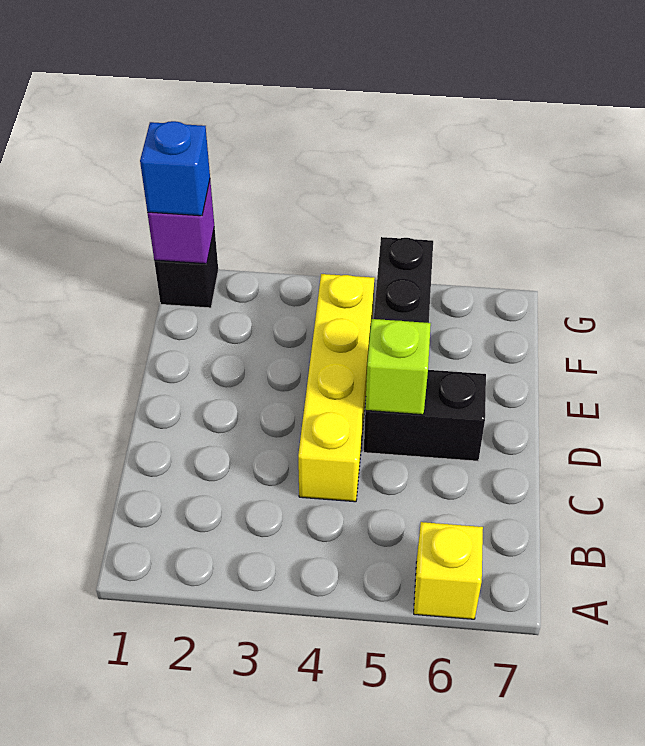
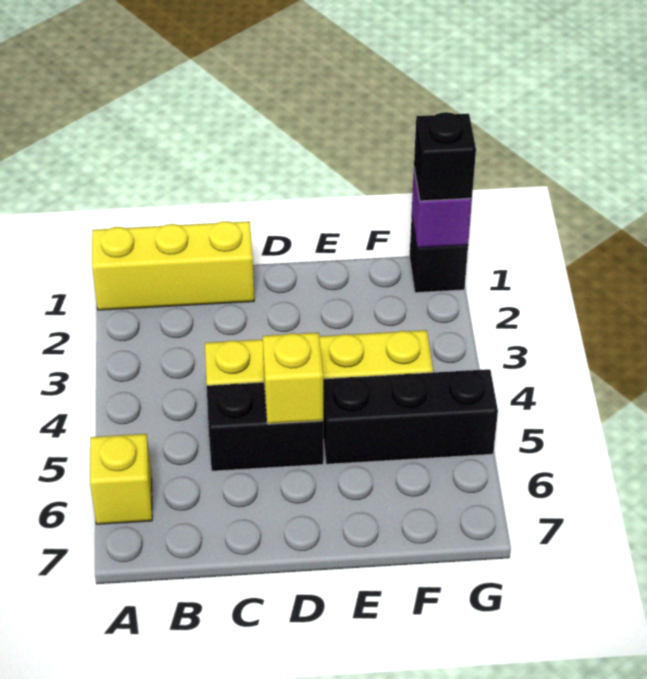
none -> yellow 1x3 brick [92,221,254,310]
black 1x2 brick [364,370,486,461] -> black 1x2 brick turned to [207,382,323,471]
lime 1x1 brick [365,319,431,415] -> yellow 1x1 brick [263,333,323,424]
blue 1x1 brick [140,121,210,216] -> black 1x1 brick [414,112,476,201]

